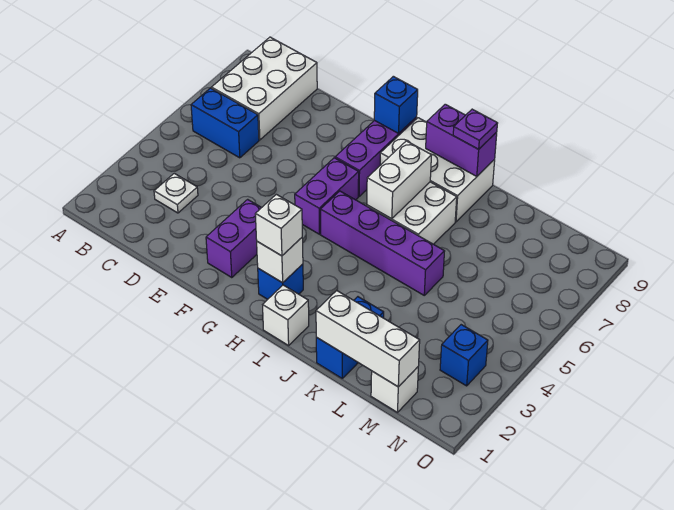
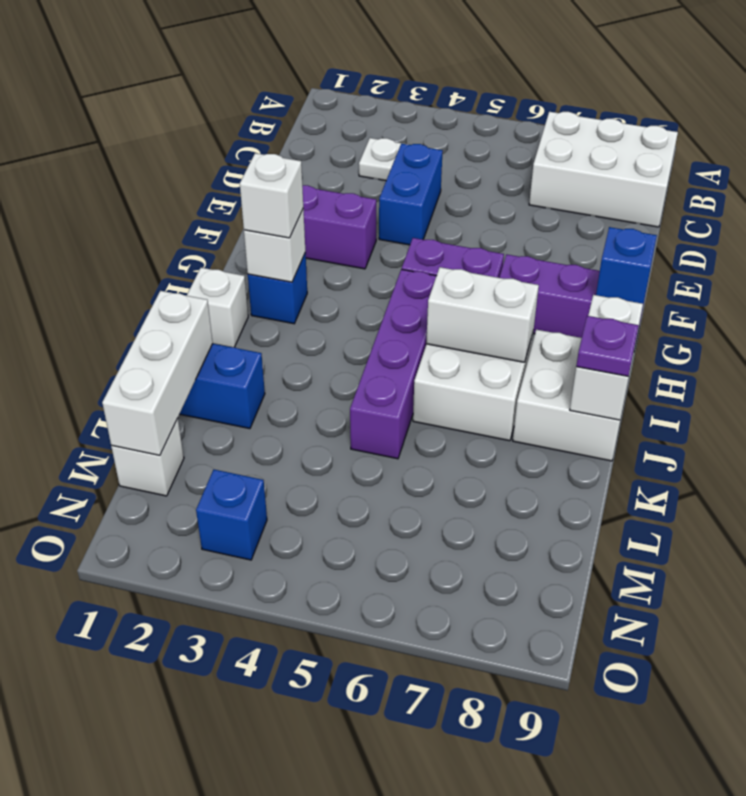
blue 1x2 brick [191,88,259,158] -> blue 1x2 brick moved to [379,143,443,245]
white 2x3 brick [380,118,495,222] -> white 2x2 brick [513,330,628,461]
purple 1x2 brick [426,104,497,176] -> white 1x2 brick [570,295,643,420]

